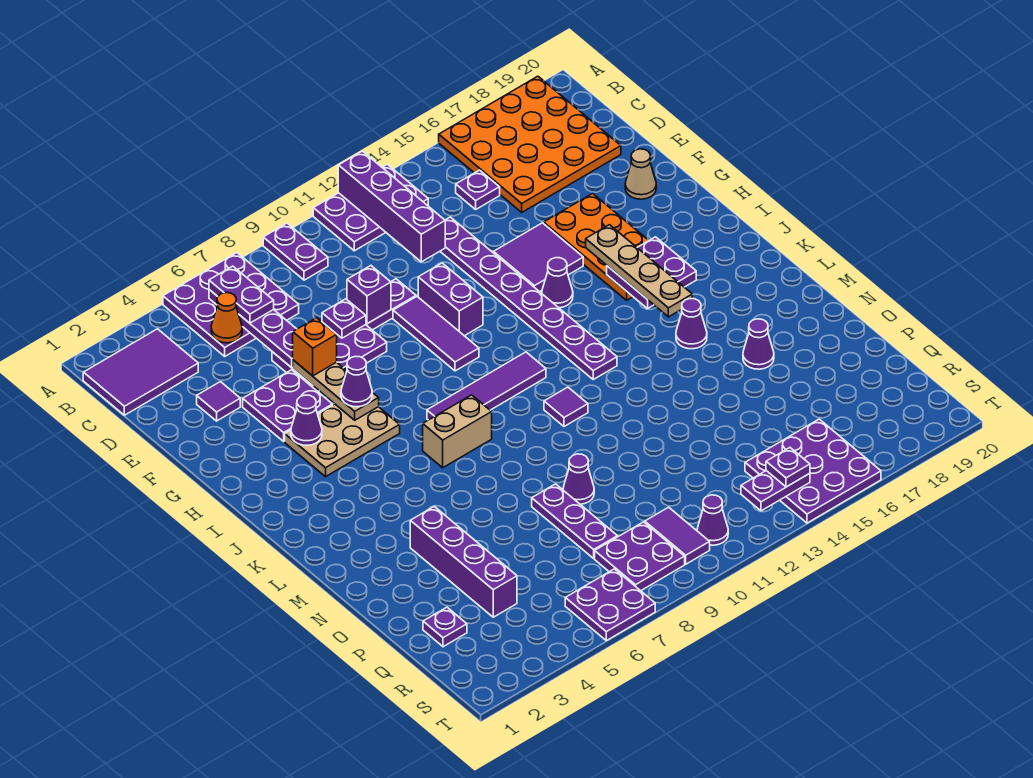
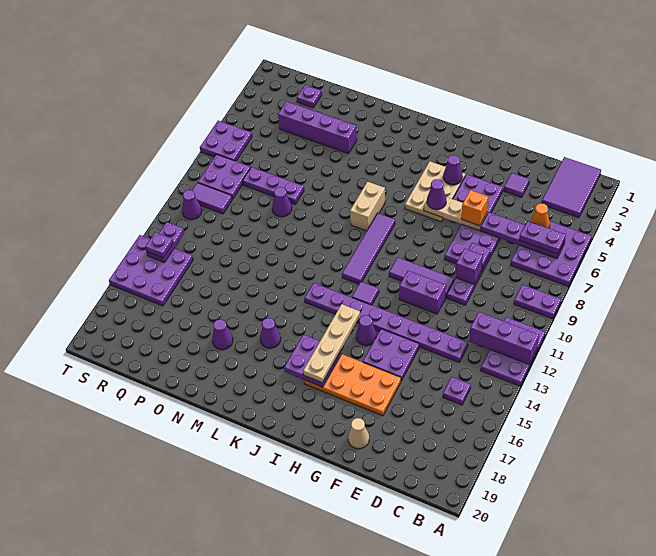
purple 1x4 brick [338,151,445,262] -> purple 1x3 brick [469,312,539,364]
orange 4x4 plate [439,76,621,212] -> none
purple 2x2 tile [494,223,583,292] -> purple 2x2 plate [363,329,419,381]
tan 1x4 plate [586,225,692,317] -> tan 1x4 plate turned to [303,304,360,383]
purple 1x1 tile [544,387,588,426] -> purple 1x1 tile moved to [352,282,379,305]

